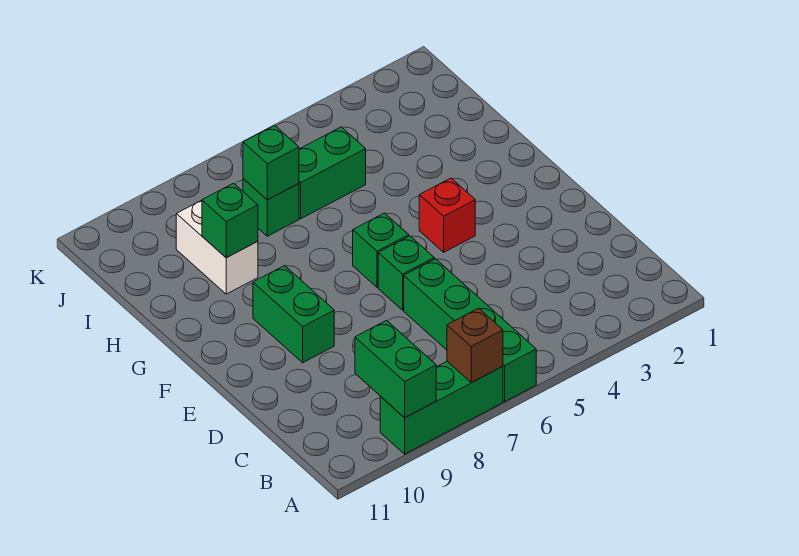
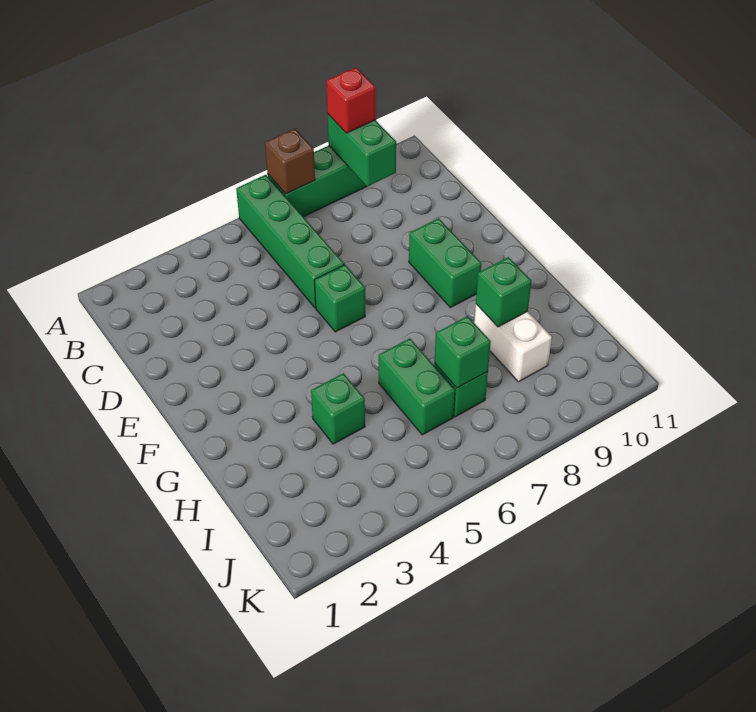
red 1x1 brick [419,178,475,252] -> red 1x1 brick moved to [326,67,376,133]
green 1x1 brick [353,213,409,287] -> green 1x1 brick moved to [311,373,365,444]
green 1x2 brick [299,127,366,219] -> green 1x2 brick turned to [379,338,455,435]

